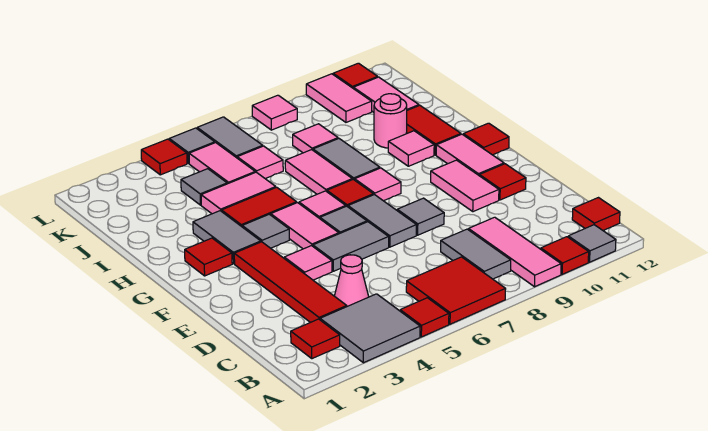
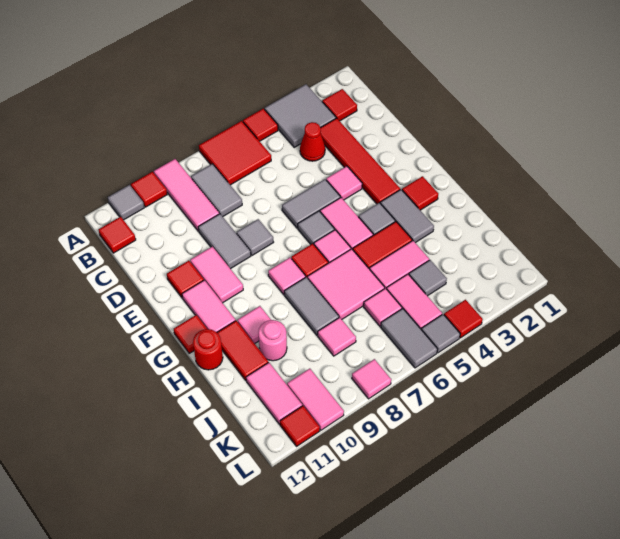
pink 1x1 cone [335,255,369,306] -> red 1x1 cone [300,122,325,161]
grey 1x2 tile [348,194,417,247] -> grey 1x2 tile moved to [198,214,251,269]
pink 1x2 tile [285,150,352,194] -> pink 2x2 tile [308,249,385,319]
none -> red 1x1 round brick [193,329,223,370]

